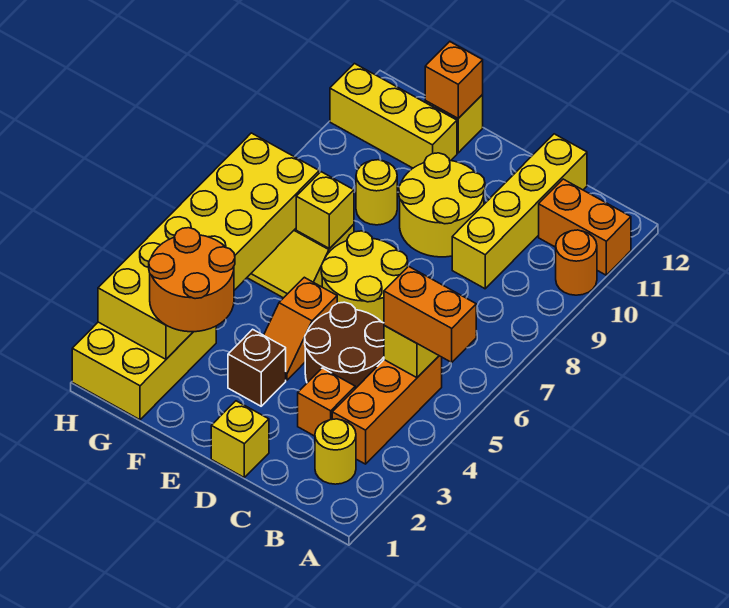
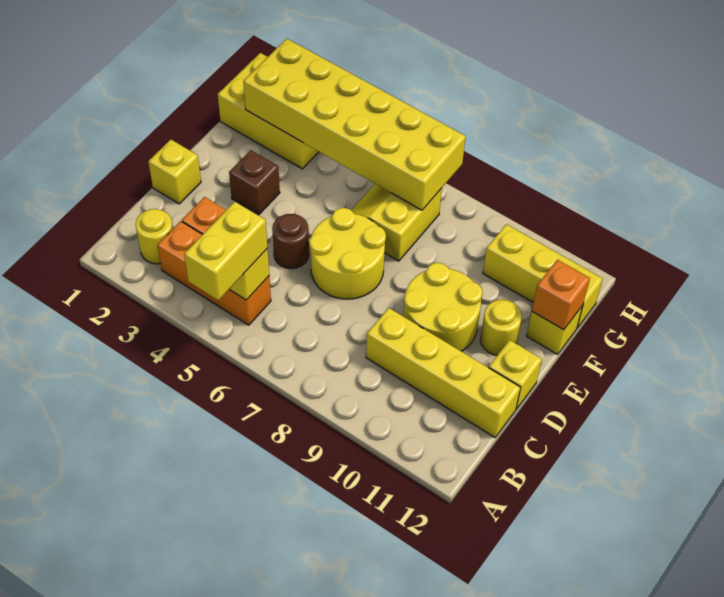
orange 1x2 brick [384,266,476,363] -> yellow 1x2 brick [184,202,267,300]
orange 1x1 round brick [556,230,597,295] -> none
orange 1x2 brick [539,179,631,275] -> none
brown 2x2 round brick [305,302,384,389] -> brown 1x1 round brick [272,214,309,269]
orange 1x2 slope [264,277,337,380] -> none
orange 2x2 round brick [149,228,235,332] -> none
yellow 1x1 brick [296,172,354,249] -> yellow 1x1 brick moved to [489,340,542,409]
yellow 1x1 round brick [356,160,397,225] -> yellow 1x1 round brick moved to [480,300,522,355]
yellow 1x3 brick [330,64,457,168] -> yellow 1x3 brick turned to [483,224,603,328]

